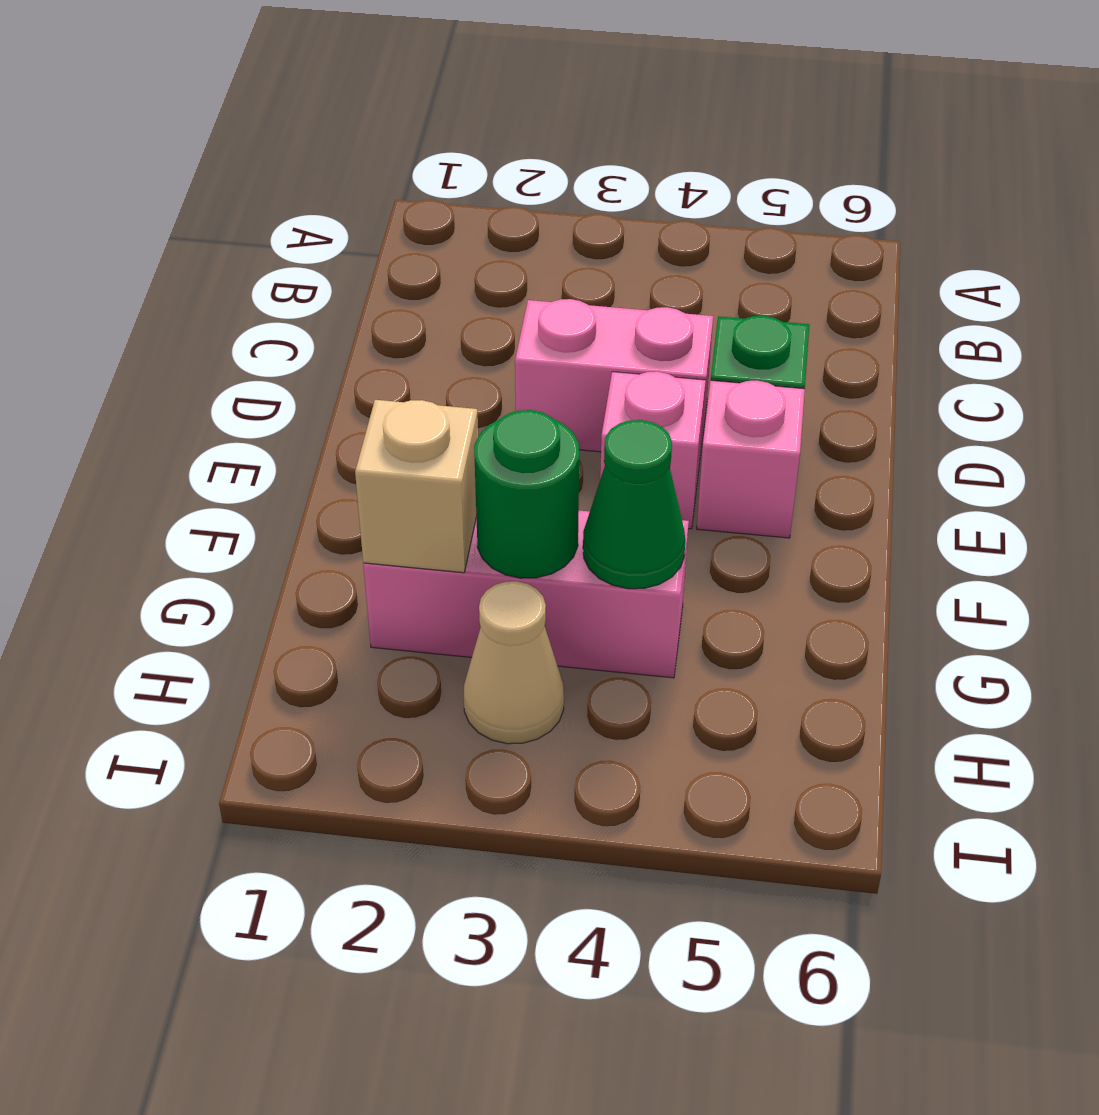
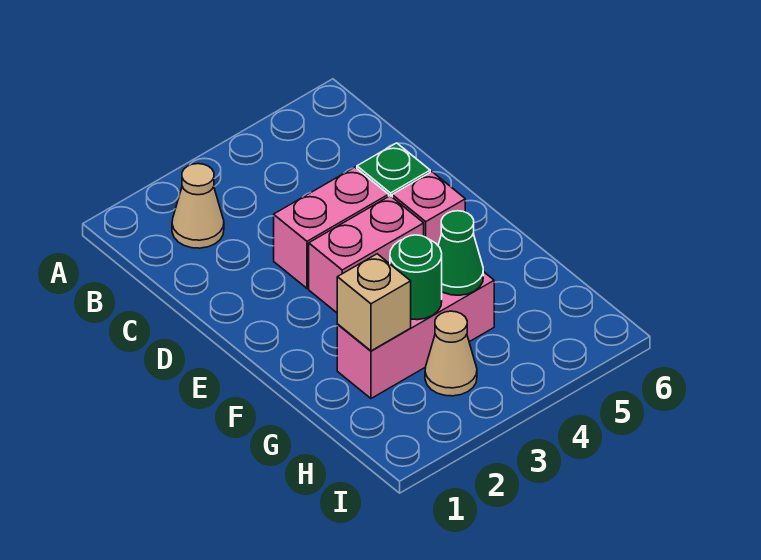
none -> tan 1x1 cone [172,164,224,248]
pink 1x1 brick [600,372,706,529] -> pink 1x2 brick [309,196,424,313]

